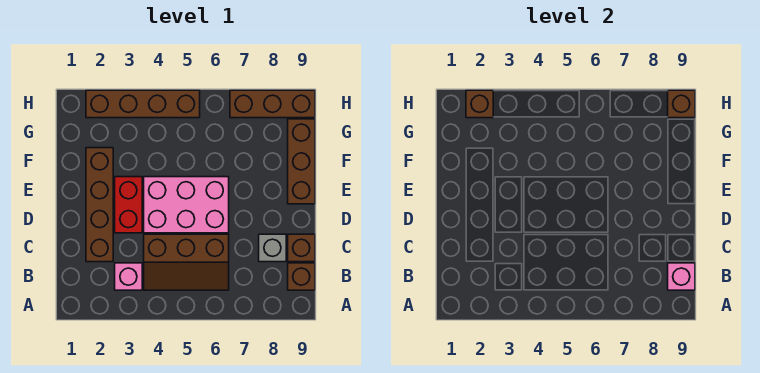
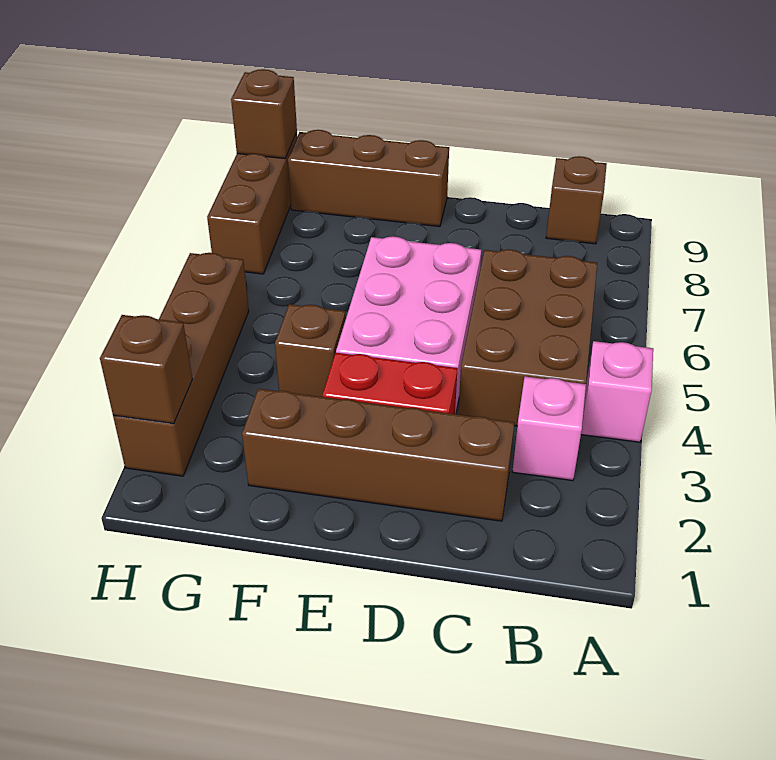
brown 2x3 slope [144,234,229,290] -> brown 2x3 brick [458,249,597,426]
pink 1x1 brick [668,263,695,290] -> pink 1x1 brick moved to [581,341,653,442]
grey 1x1 brick [259,234,286,262] -> none
brown 1x1 brick [288,234,315,262] -> brown 1x1 brick moved to [275,304,346,397]

